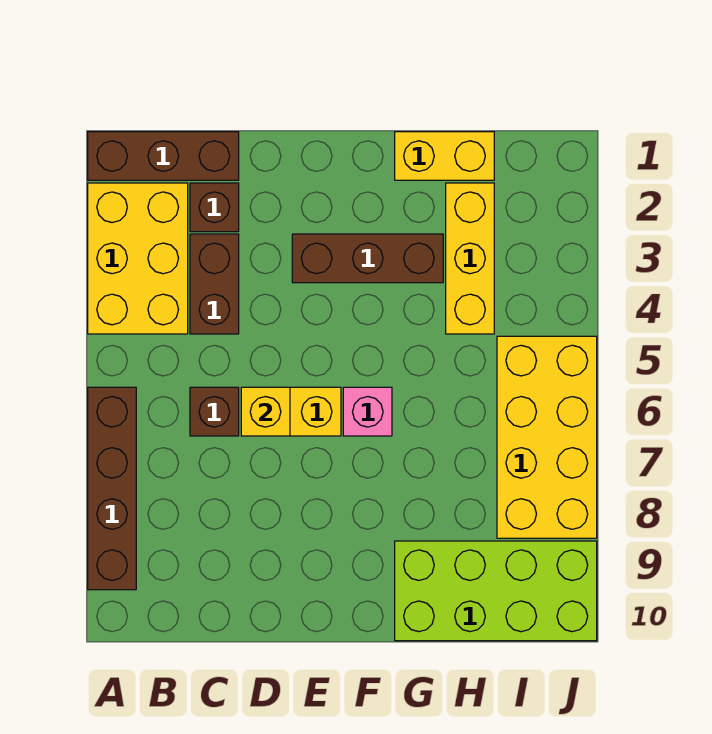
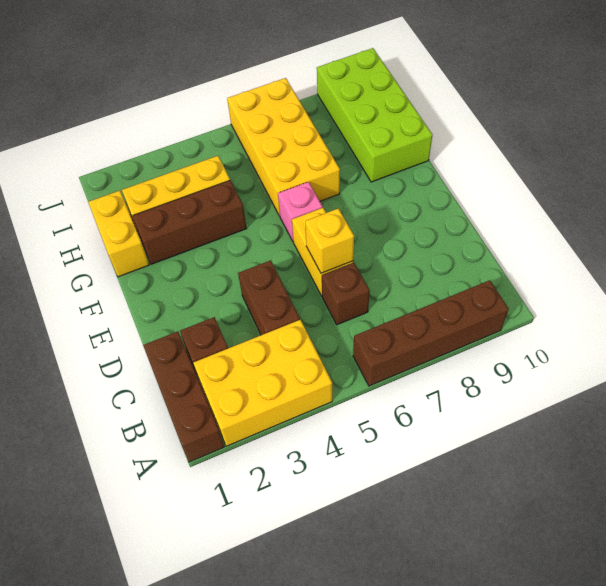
brown 1x2 brick [190,234,239,334] -> brown 1x2 brick turned to [238,260,300,335]
brown 1x3 brick [292,234,443,283] -> brown 1x3 brick turned to [133,180,247,264]
yellow 2x4 brick [497,336,597,538] -> yellow 2x4 brick turned to [227,78,340,216]

